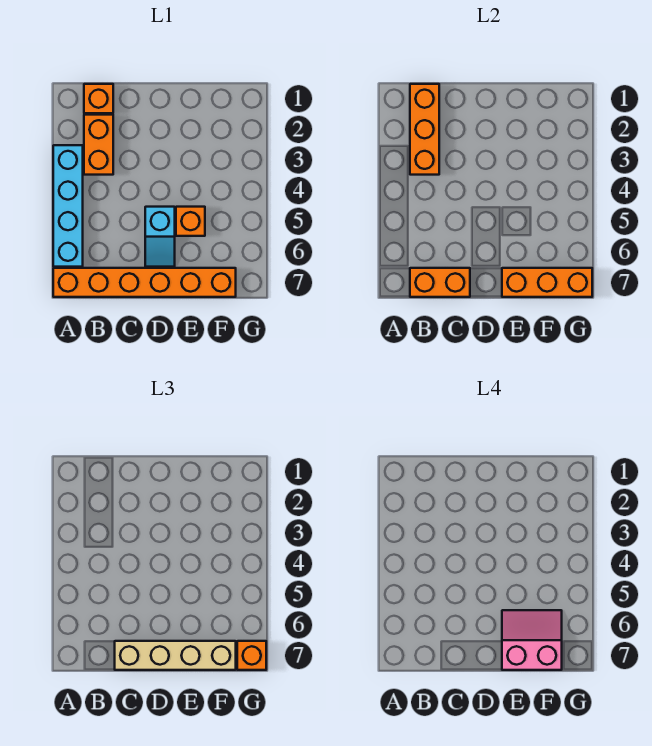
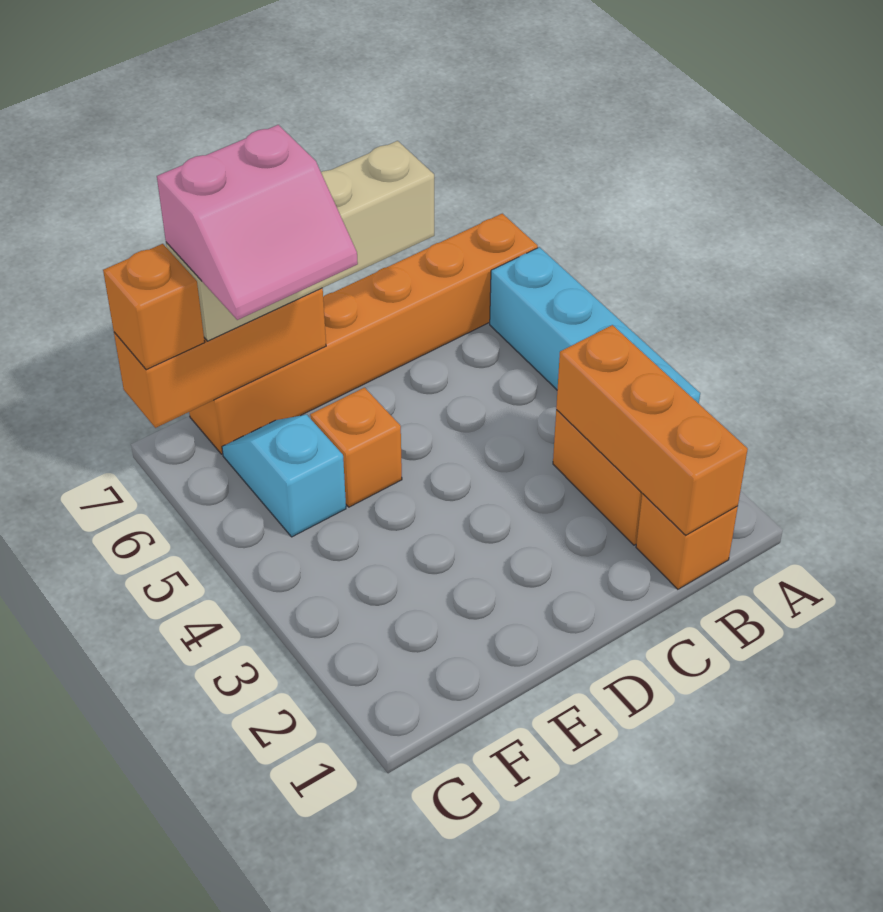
orange 1x2 brick [410,268,470,297] -> none
cyan 1x2 slope [145,207,175,267] -> cyan 1x2 slope moved to [222,415,346,537]

